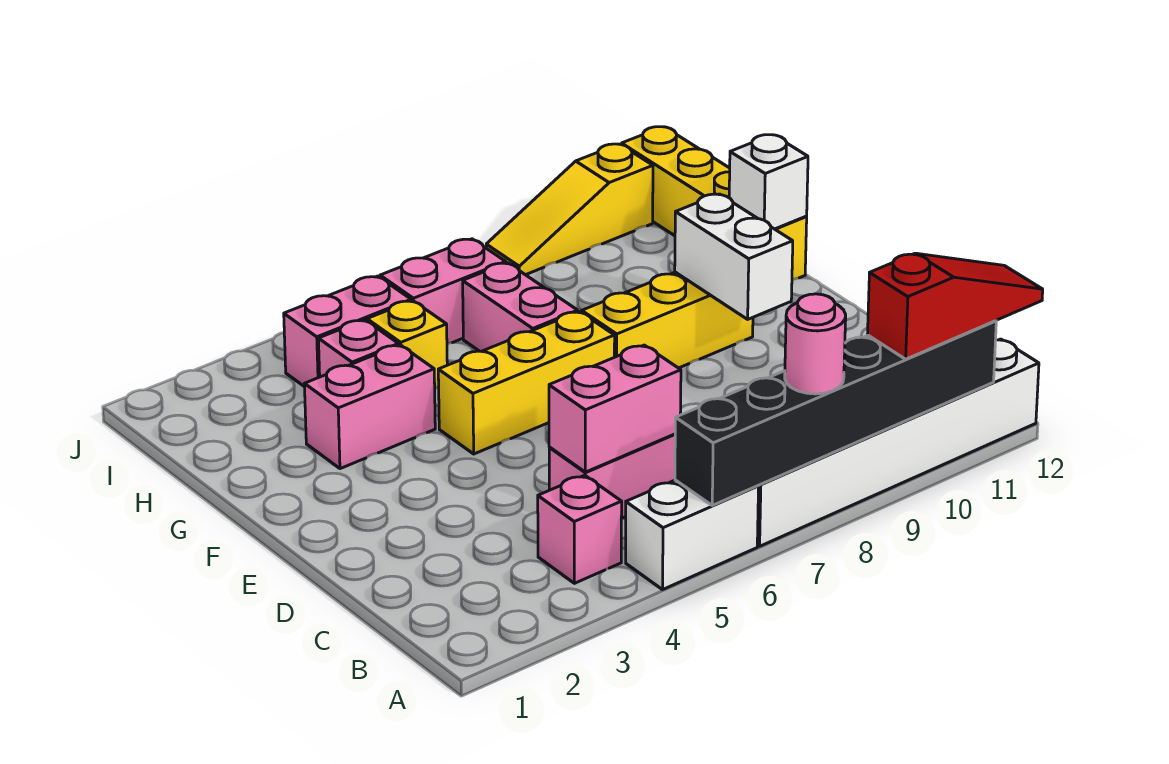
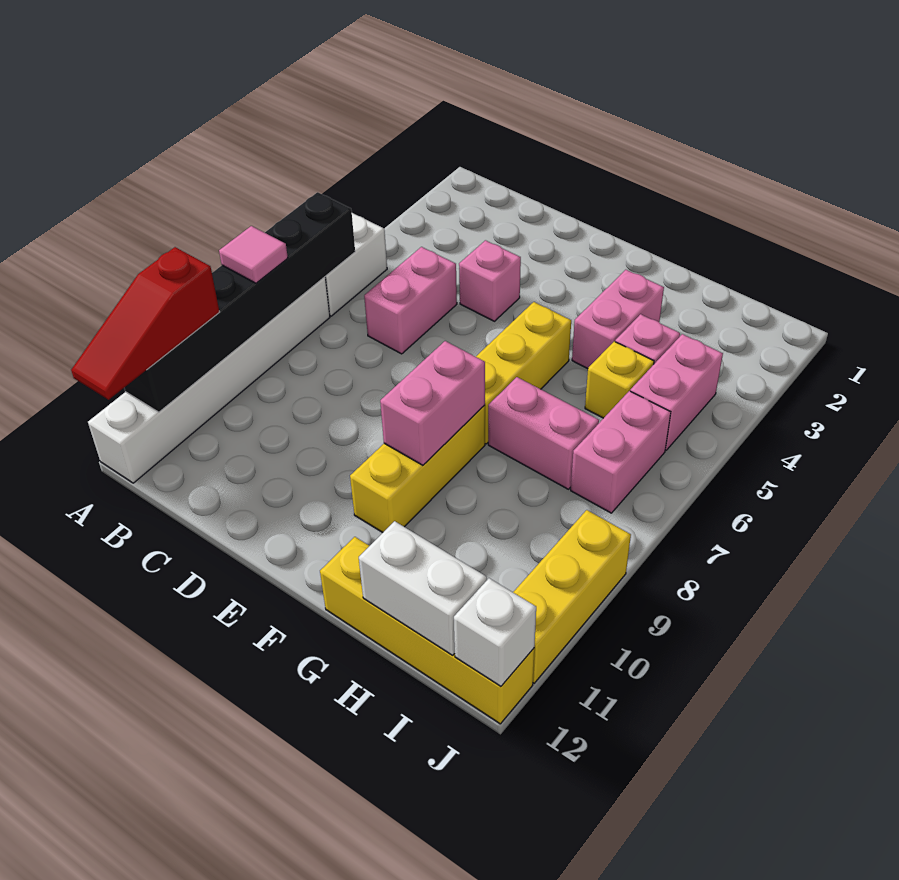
pink 1x1 round brick [785,294,846,394] -> pink 1x1 tile [219,226,288,283]
pink 1x1 brick [538,475,622,583] -> pink 1x1 brick moved to [459,240,521,321]
pink 1x2 brick [549,345,681,472] -> pink 1x2 brick moved to [380,341,485,465]
white 1x2 brick [675,194,793,319] -> white 1x2 brick moved to [359,521,487,655]
white 1x1 brick [729,135,808,229] -> white 1x1 brick moved to [454,578,536,686]
yellow 1x3 slope [486,144,653,275] -> yellow 1x3 brick [513,510,631,683]

